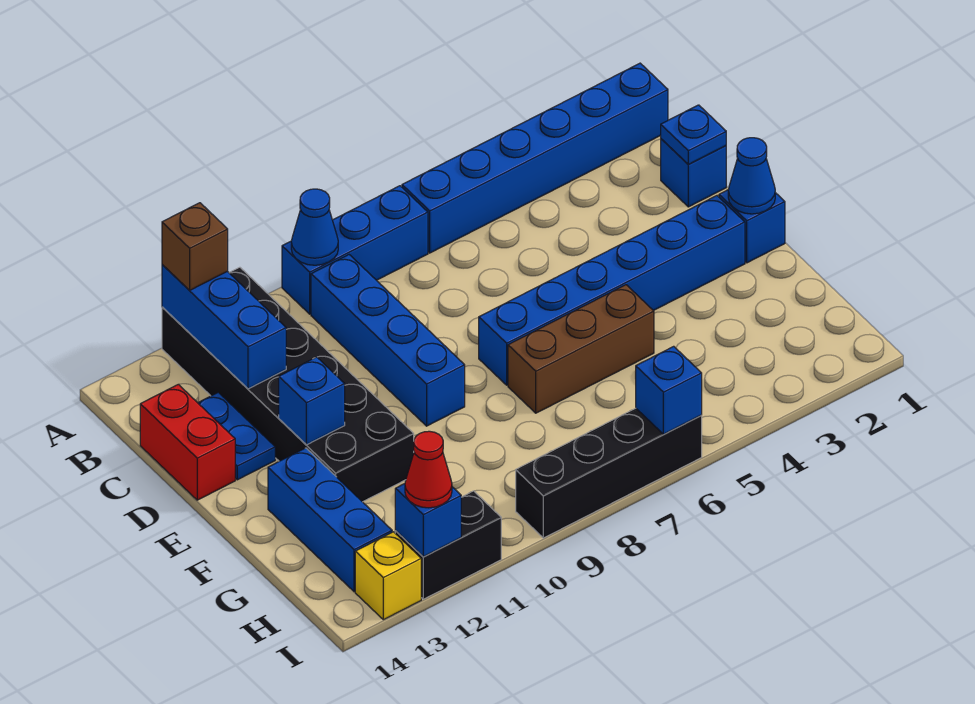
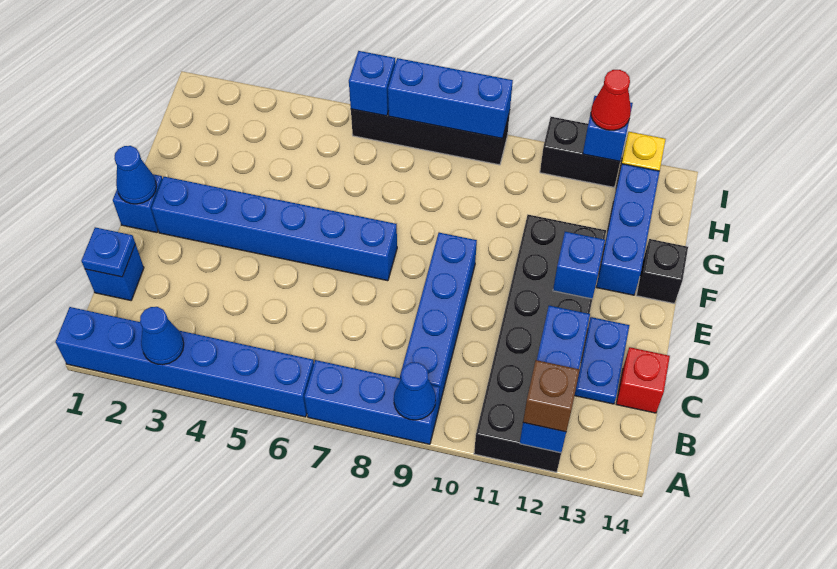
none -> blue 1x1 cone [140,307,184,365]
red 1x2 brick [140,384,235,500] -> red 1x1 brick [616,347,670,413]
brown 1x3 brick [508,285,654,413] -> none
none -> black 1x1 brick [636,239,688,304]
none -> blue 1x3 brick [388,58,513,138]

